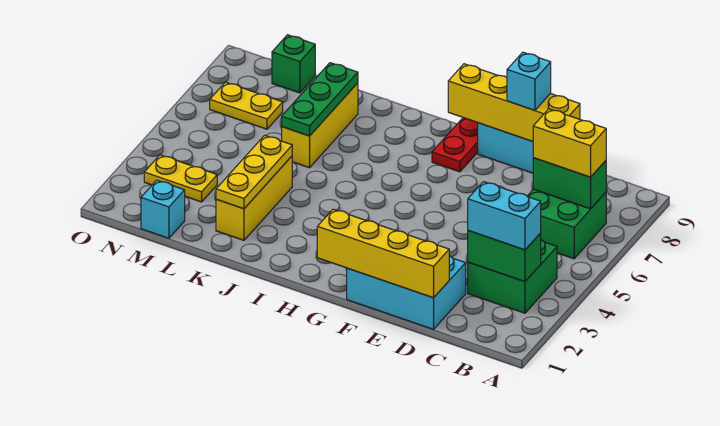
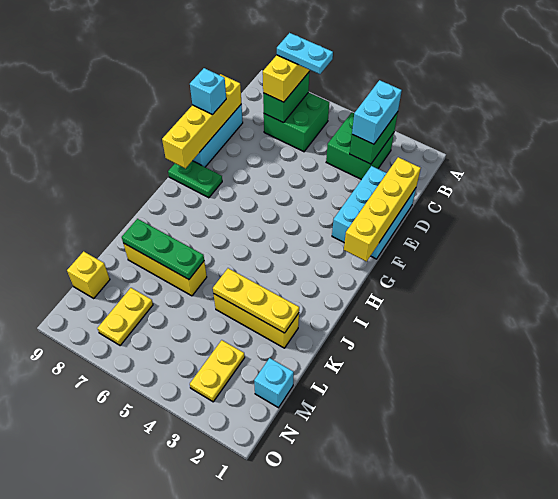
none -> cyan 1x2 plate [277,33,333,74]
red 1x2 plate [432,118,478,172] -> green 1x2 plate [168,161,222,198]
green 1x1 brick [272,35,315,93] -> yellow 1x1 brick [67,251,110,298]

